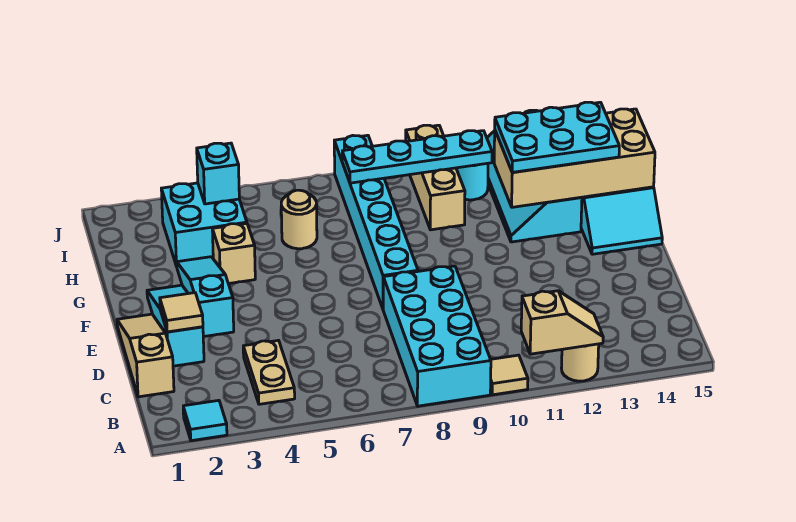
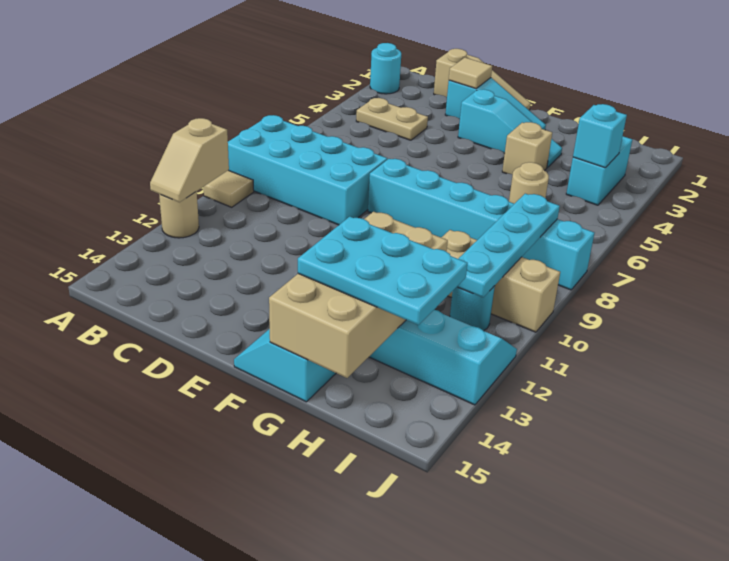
cyan 1x1 tile [183,400,227,441] -> cyan 1x1 round brick [370,43,401,94]
cyan 2x3 plate [495,102,619,172] -> cyan 2x3 plate turned to [298,217,467,325]
cyan 2x2 brick [161,183,247,266] -> cyan 1x2 brick [566,136,632,205]

